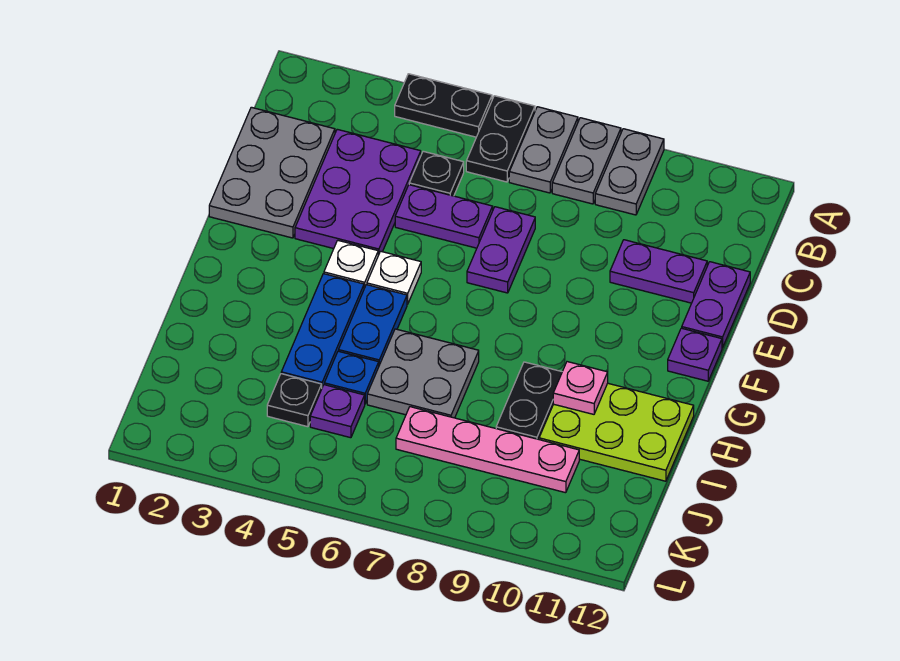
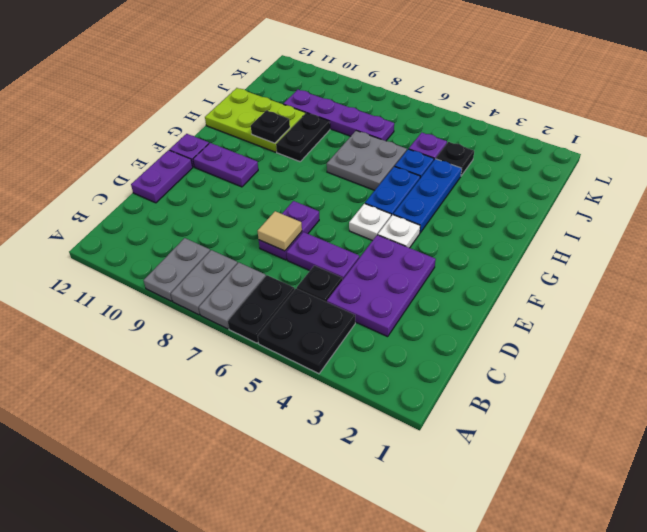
black 1x2 plate [395,74,492,137] -> black 2x2 plate [258,288,355,374]
grey 2x3 plate [209,107,335,238] -> none
none -> tan 1x1 tile [258,211,302,251]
purple 1x2 plate [610,240,707,303] -> purple 1x2 plate moved to [193,143,258,187]
pink 1x1 plate [553,362,608,414] -> black 1x1 plate [251,110,290,143]
pink 1x4 plate [396,407,579,493] -> purple 1x4 plate [284,90,394,141]

